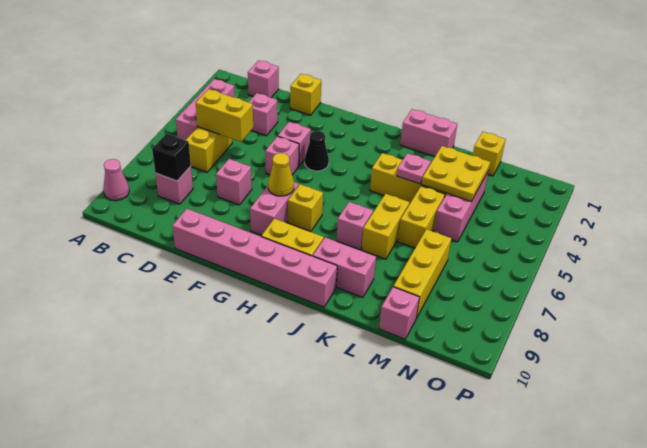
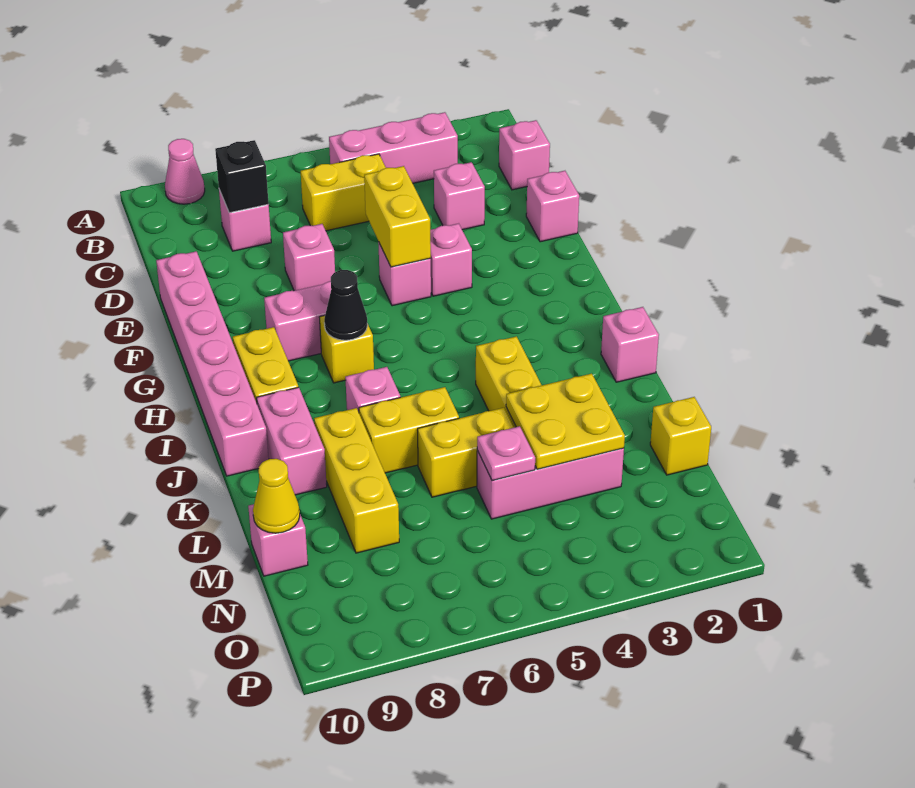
yellow 1x2 brick [196,89,253,142] -> yellow 1x2 brick moved to [364,166,431,267]
yellow 1x1 brick [290,74,321,115] -> pink 1x1 brick [526,171,579,242]
black 1x1 cone [305,131,329,171] -> black 1x1 cone moved to [324,270,367,340]
yellow 1x1 cone [268,153,294,196] -> yellow 1x1 cone moved to [253,459,300,533]
pink 1x2 brick [400,109,457,157] -> pink 1x1 brick [601,307,659,382]
pink 1x1 plate [397,153,431,184] -> pink 1x1 plate moved to [477,426,535,481]
yellow 1x3 brick [393,229,451,318] -> yellow 1x3 brick turned to [314,408,399,553]

